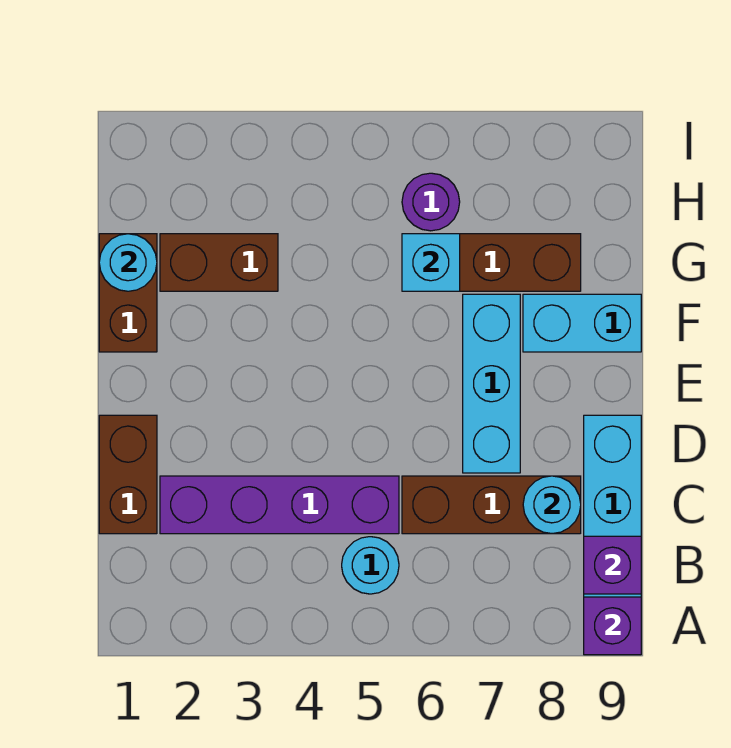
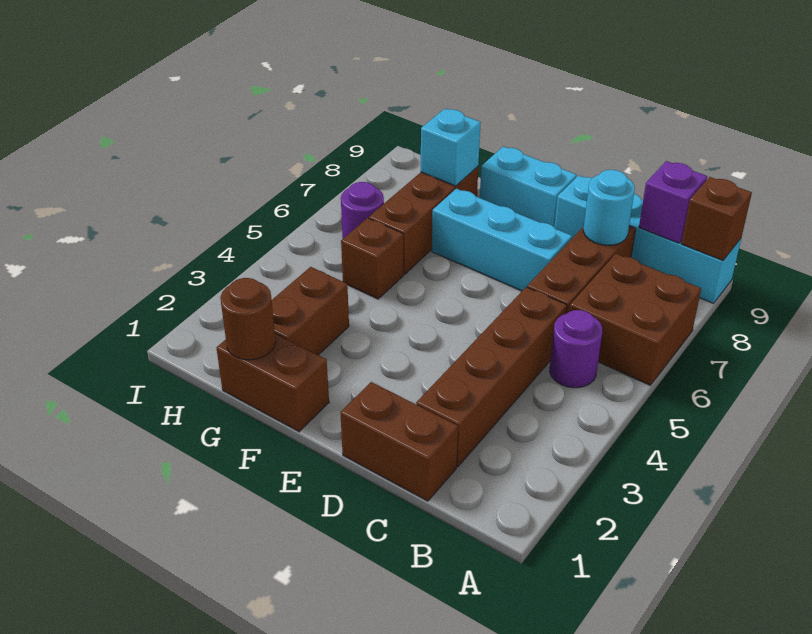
none -> brown 2x2 brick [569,254,701,385]
purple 1x1 brick [584,597,641,655] -> brown 1x1 brick [681,177,752,261]
cyan 1x1 round brick [342,537,399,594] -> purple 1x1 round brick [550,310,603,388]
purple 1x4 brick [160,476,399,534] -> brown 1x4 brick [416,287,567,467]
cyan 1x2 brick [523,294,641,352] -> cyan 1x2 brick turned to [480,146,577,227]
cyan 1x1 round brick [99,234,157,291] -> brown 1x1 round brick [220,278,276,360]
none -> brown 1x1 brick [341,218,403,299]
cyan 1x1 brick [402,234,460,291] -> cyan 1x1 brick moved to [421,109,481,186]

